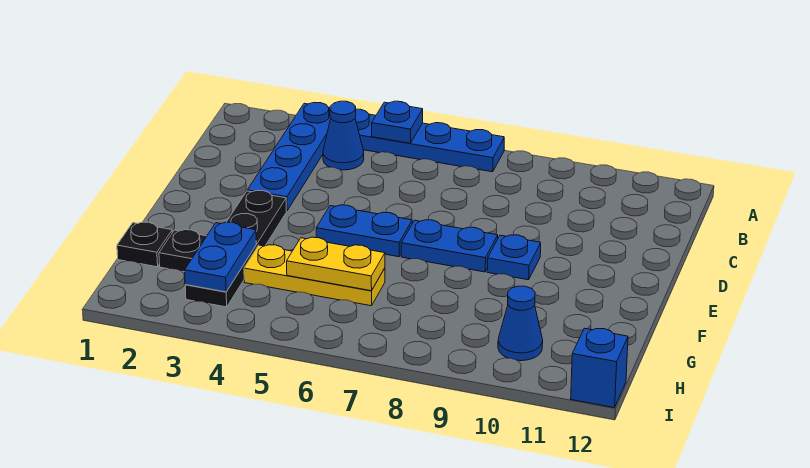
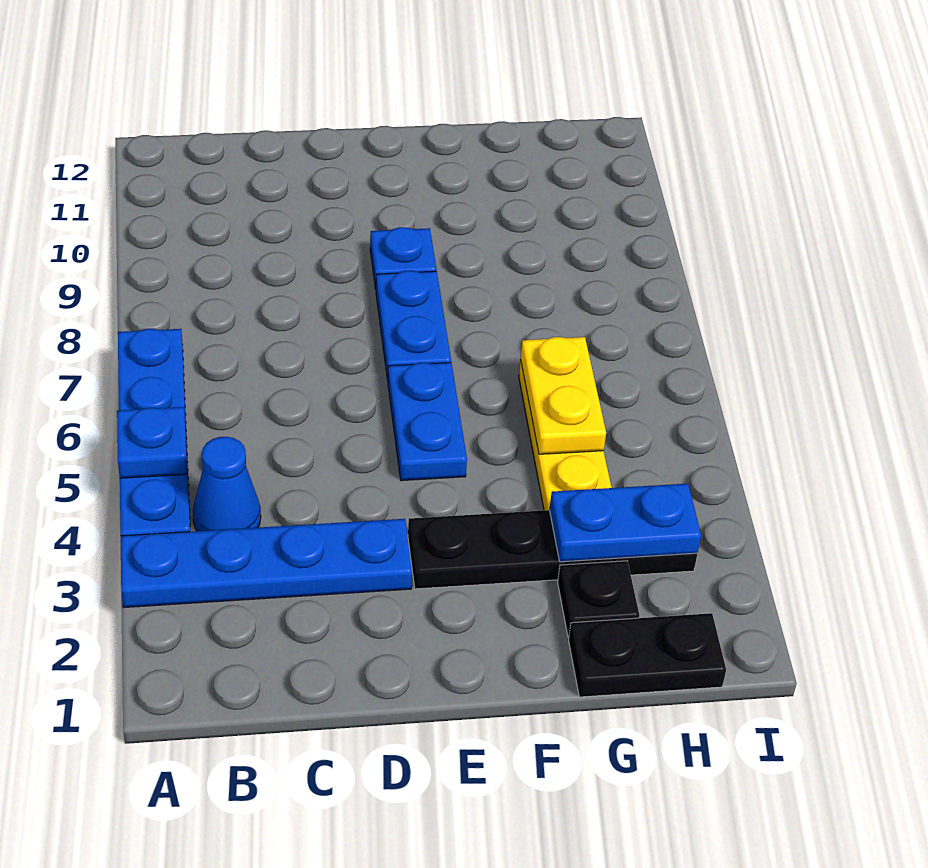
black 1x1 plate [117,222,172,267] -> black 1x2 plate [569,613,726,697]
blue 1x1 cone [498,286,543,361] -> none
blue 1x1 brick [571,328,628,408] -> none

